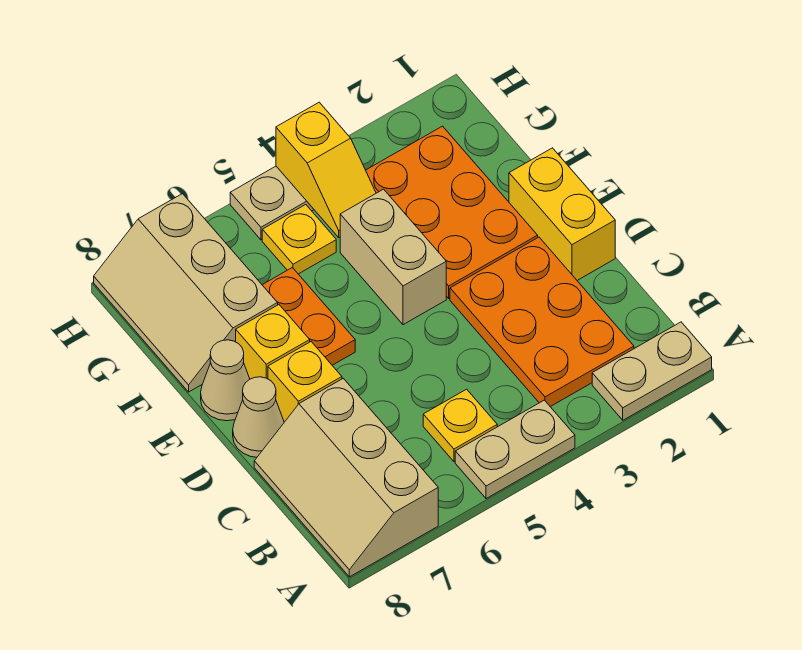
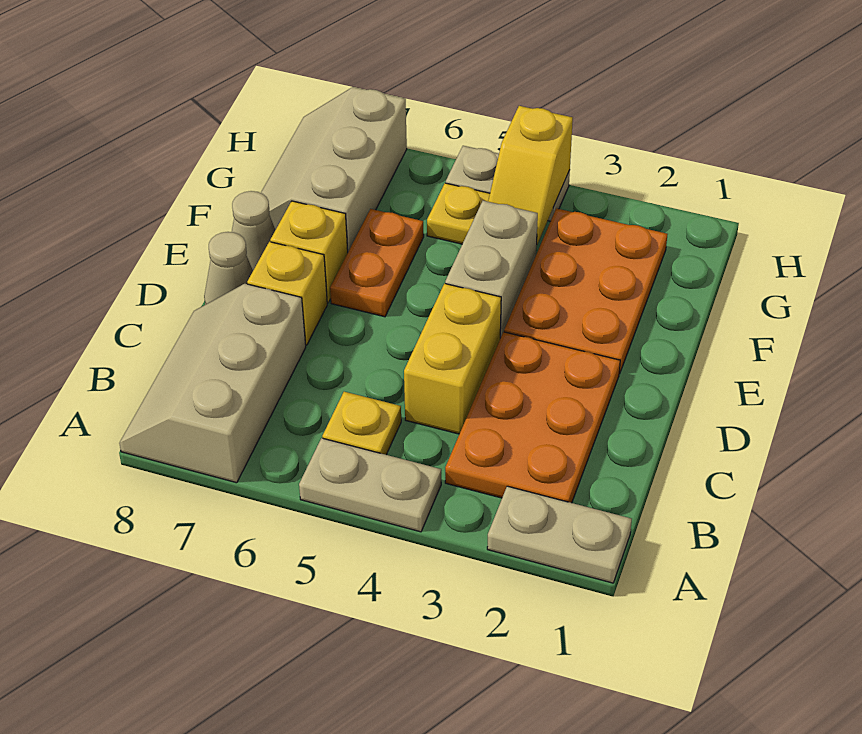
yellow 1x2 brick [509,148,615,280] -> yellow 1x2 brick moved to [404,284,501,434]

